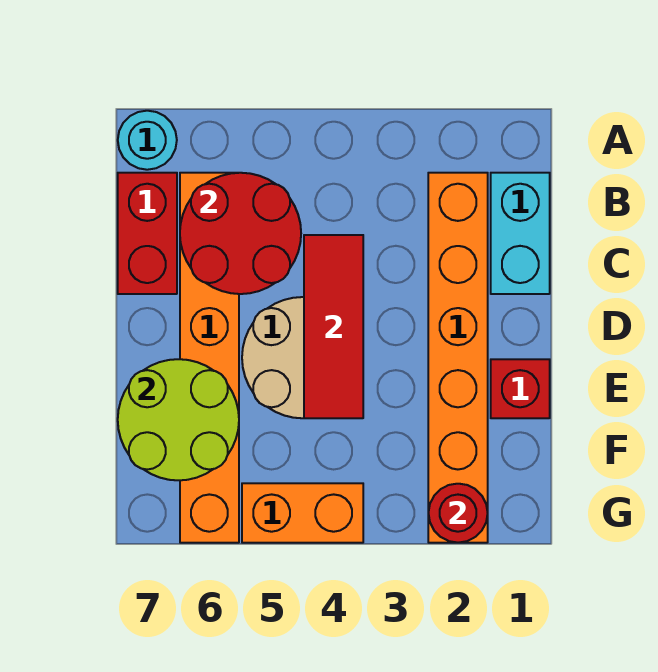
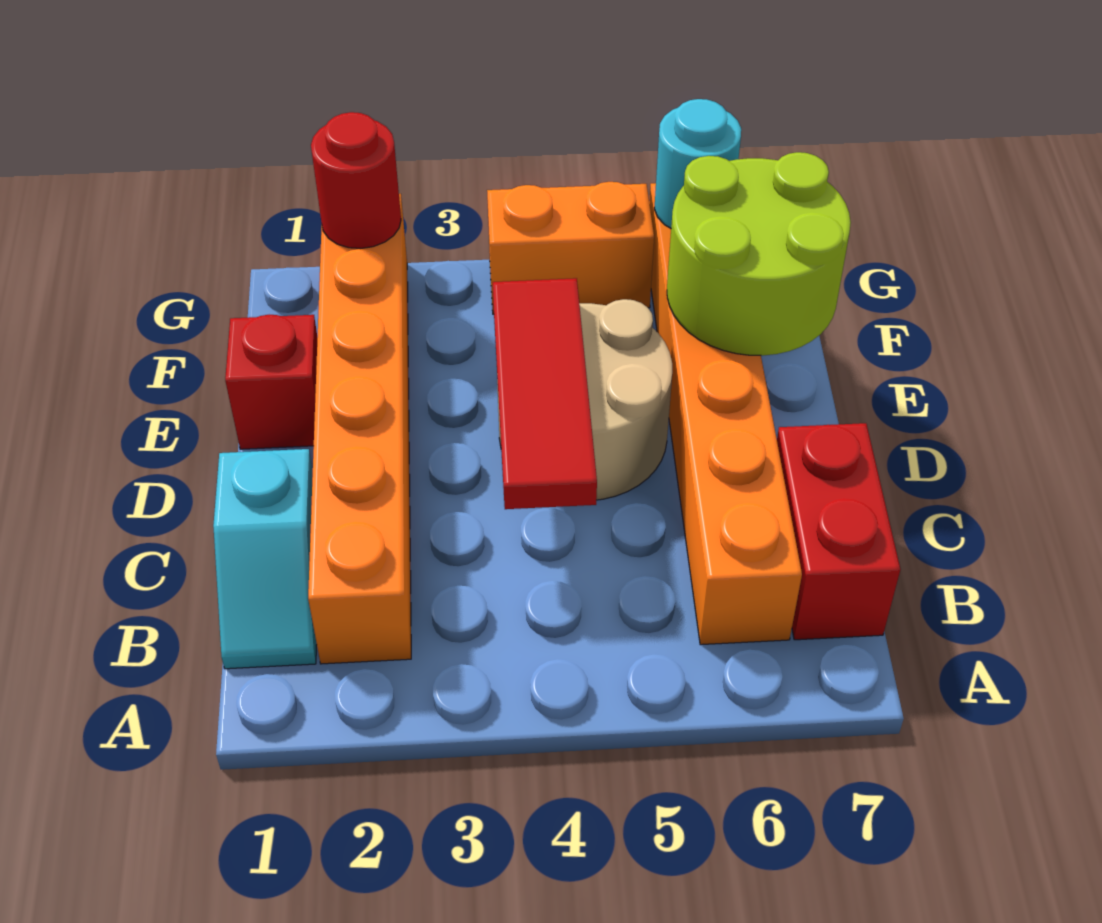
cyan 1x1 round brick [118,111,177,170] -> cyan 1x1 round brick moved to [654,99,741,228]
cyan 1x2 brick [491,173,550,294] -> cyan 1x2 slope [213,449,317,669]
red 2x2 round brick [180,173,301,294] -> none

